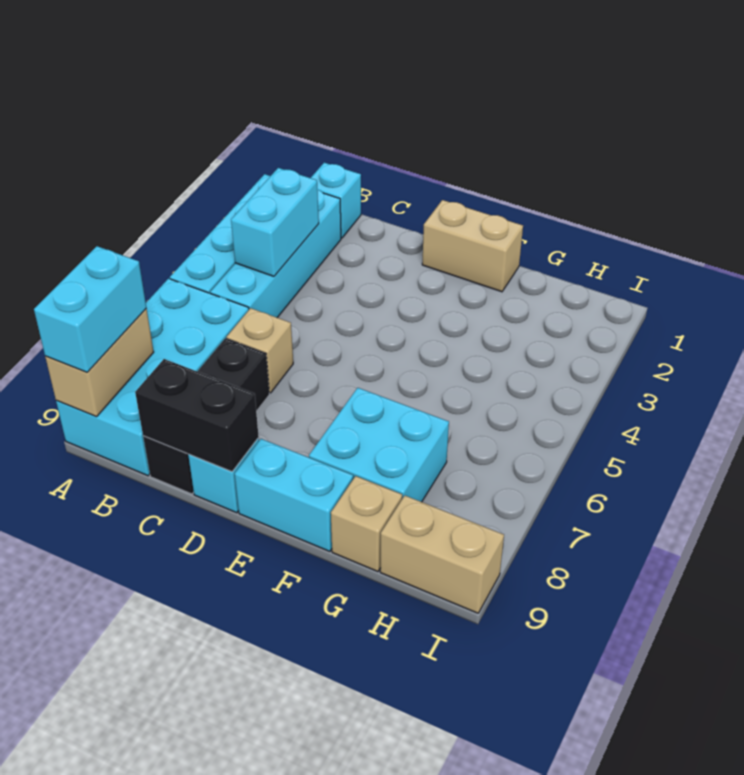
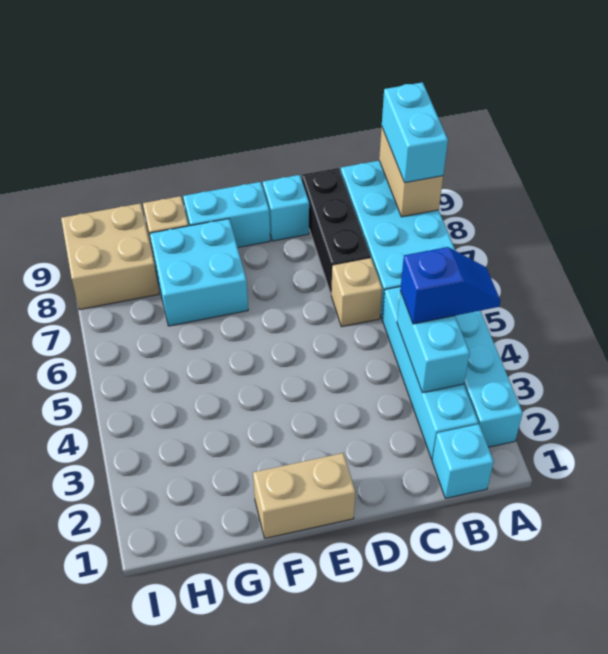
none -> blue 1x2 slope [400,247,500,324]
black 1x2 brick [135,359,259,472] -> none
tan 1x2 brick [380,496,504,613] -> tan 2x2 brick [61,203,159,310]

